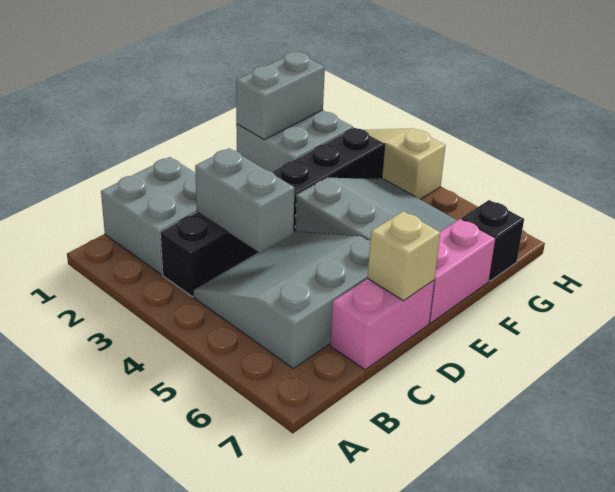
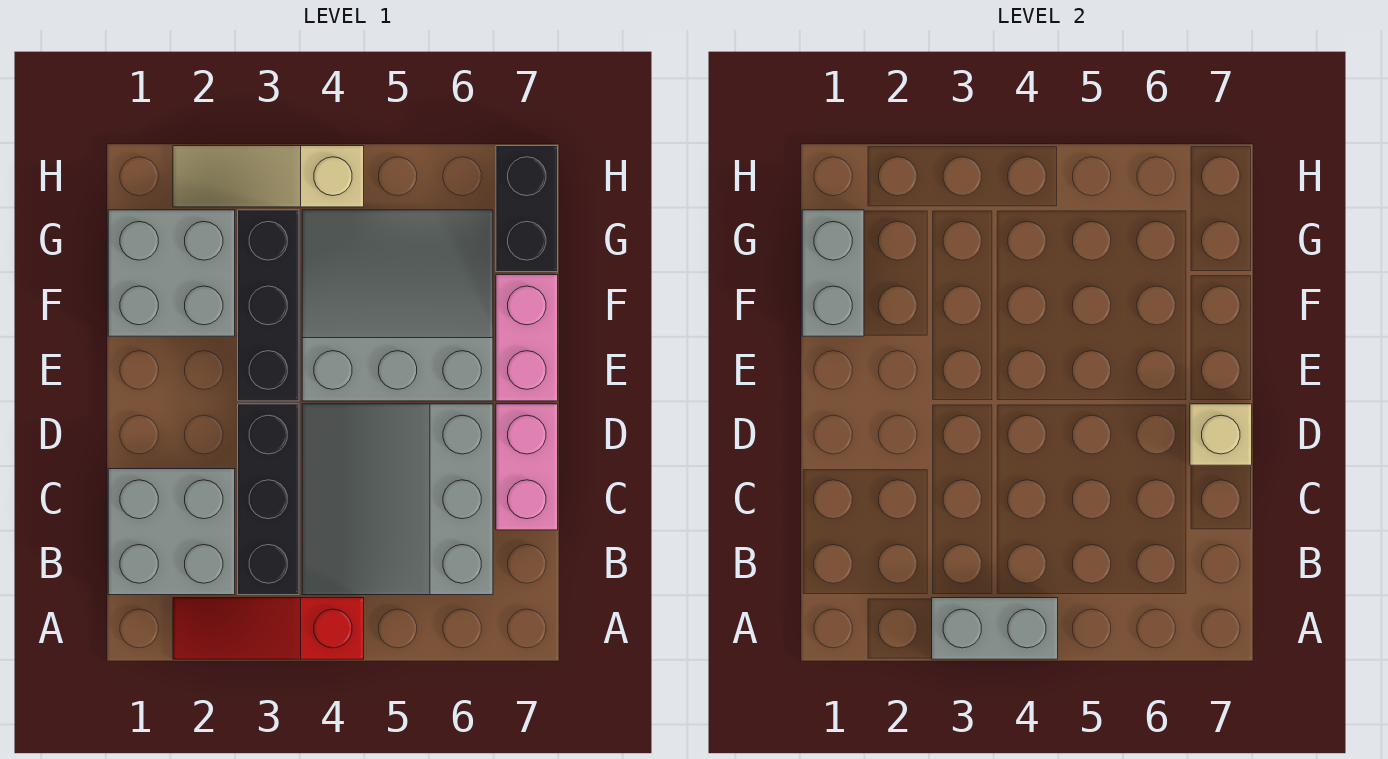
none -> red 1x3 slope [173,598,364,659]
grey 1x2 brick [195,148,295,253] -> grey 1x2 brick moved to [932,598,1058,659]
black 1x1 brick [462,200,524,281] -> black 1x2 brick [496,146,558,272]

